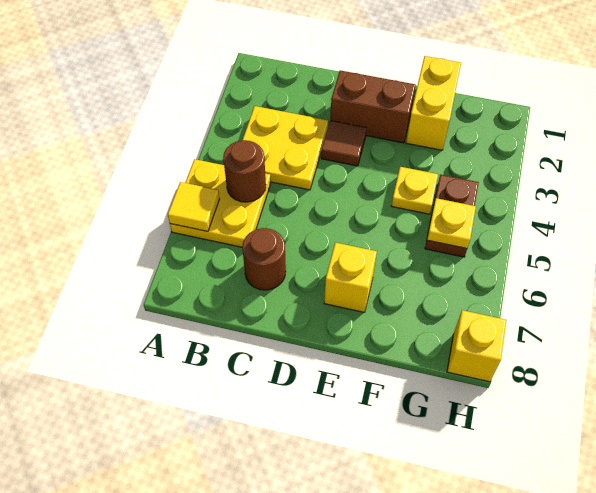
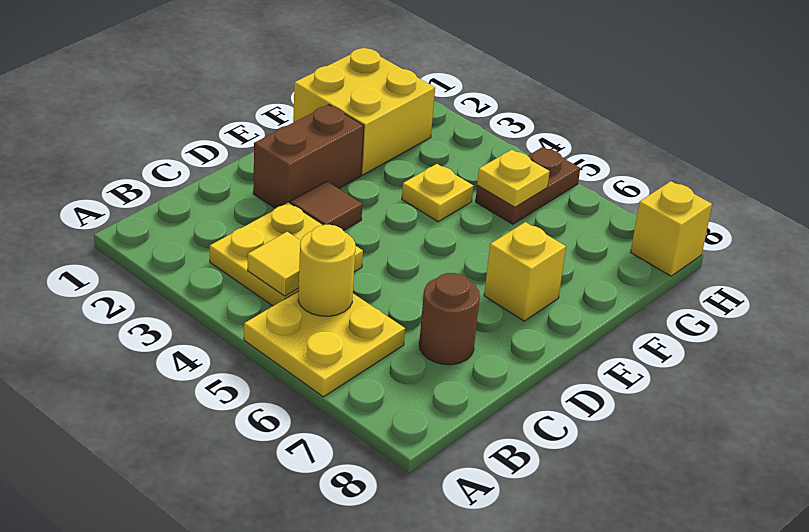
yellow 1x1 tile [168,182,220,231] -> yellow 1x1 tile moved to [248,232,301,296]
brown 1x1 round brick [223,140,266,202] -> yellow 1x1 round brick [298,225,355,316]
yellow 1x2 brick [406,56,461,150] -> yellow 2x2 brick [293,48,435,175]
brown 1x2 plate [425,175,479,257] -> brown 1x2 plate turned to [475,147,580,224]

